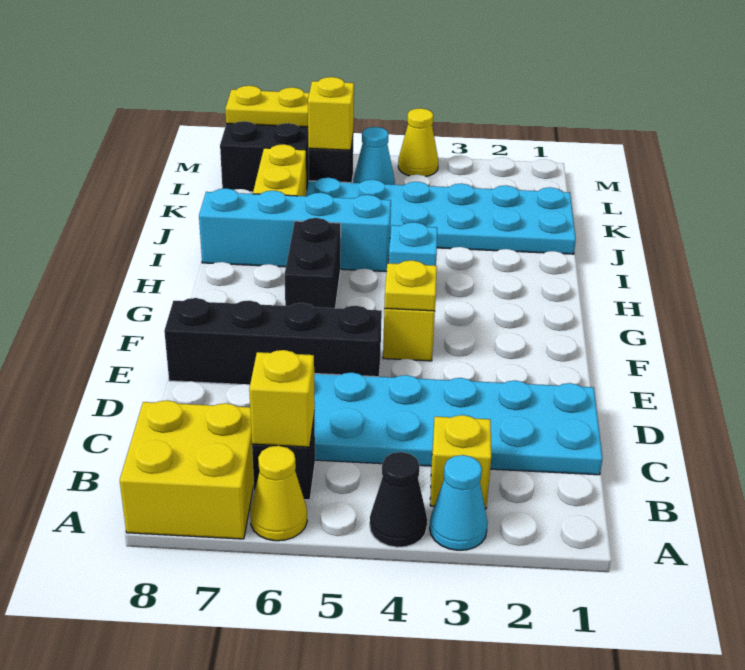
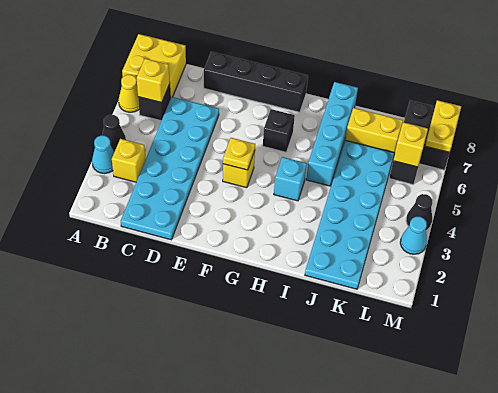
black 1x4 brick [164,298,382,385] -> black 1x4 brick turned to [204,52,308,112]
black 1x2 brick [285,218,341,308] -> black 1x1 brick [263,109,295,152]
cyan 1x1 cone [354,127,395,185] -> cyan 1x1 cone moved to [400,217,427,254]
yellow 1x1 cone [398,108,438,177] -> black 1x1 cone [406,194,432,230]

